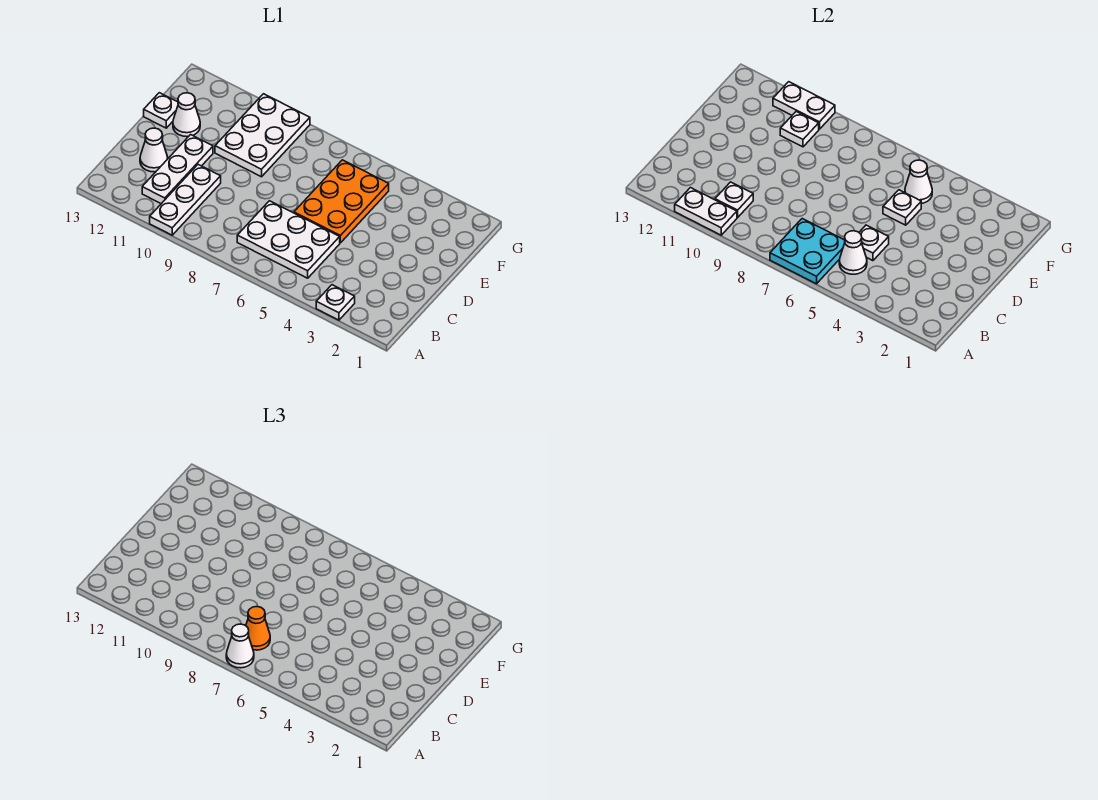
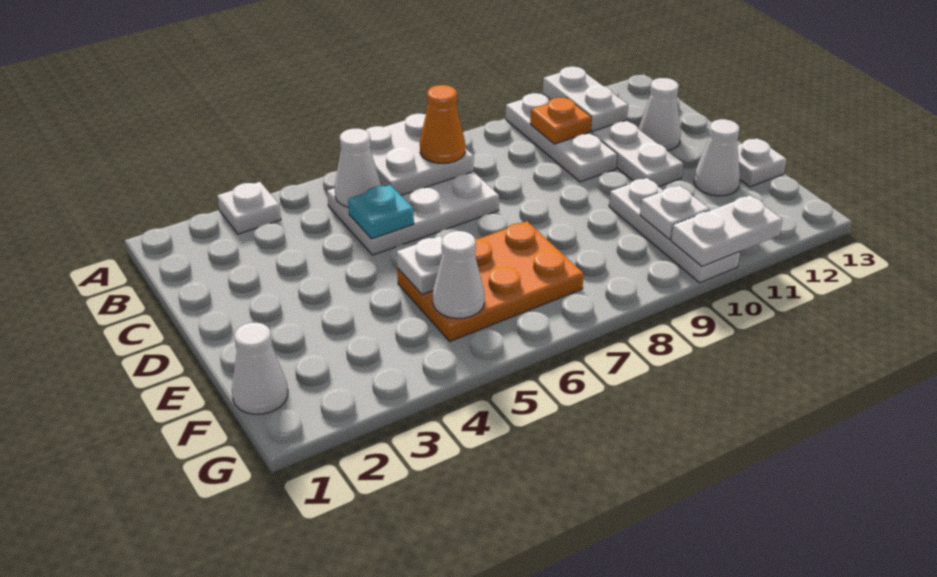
cyan 2x2 plate [770,219,845,284] -> white 2x2 plate [365,114,474,195]
white 1x1 cone [226,624,254,668] -> white 1x1 cone moved to [232,323,288,414]
white 1x2 plate [675,188,737,235] -> white 1x2 plate turned to [543,67,628,132]
white 1x1 plate [715,182,753,218] -> orange 1x1 plate [530,98,591,144]
white 1x1 plate [859,225,889,261] -> cyan 1x1 plate [348,185,414,239]
orange 2x3 plate [294,160,389,243] -> orange 2x3 plate turned to [397,221,584,341]
white 2x3 plate [215,94,310,177] -> white 1x3 plate [609,178,740,283]

